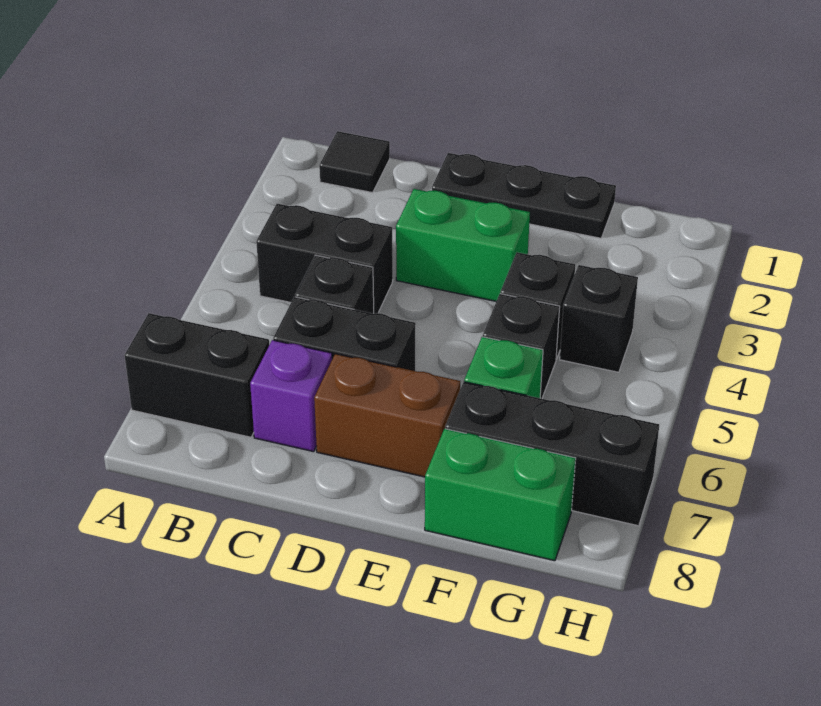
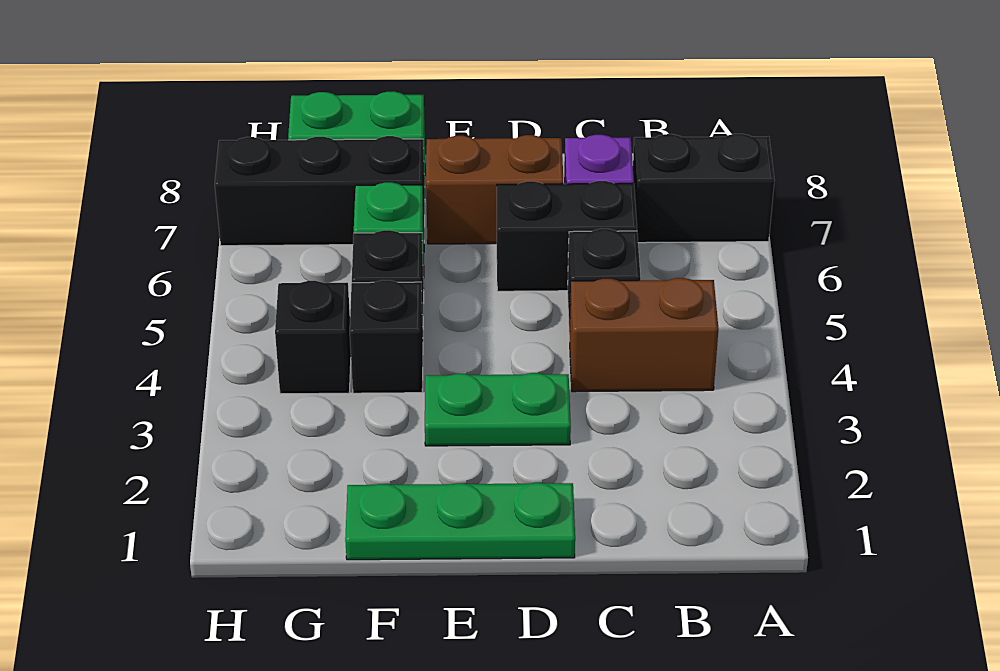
black 1x1 tile [319,131,390,193] -> none
black 1x2 brick [256,204,393,313] -> brown 1x2 brick [569,278,718,392]
black 1x3 plate [432,153,616,238] -> green 1x3 plate [345,483,575,560]
green 1x2 brick [396,189,530,301] -> green 1x2 plate [425,373,571,446]

